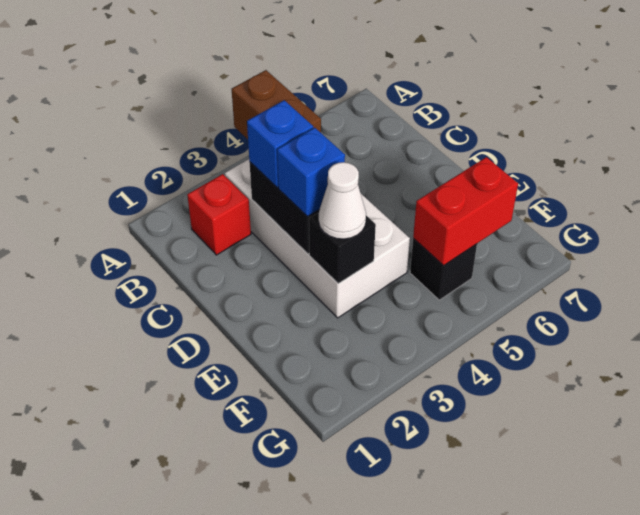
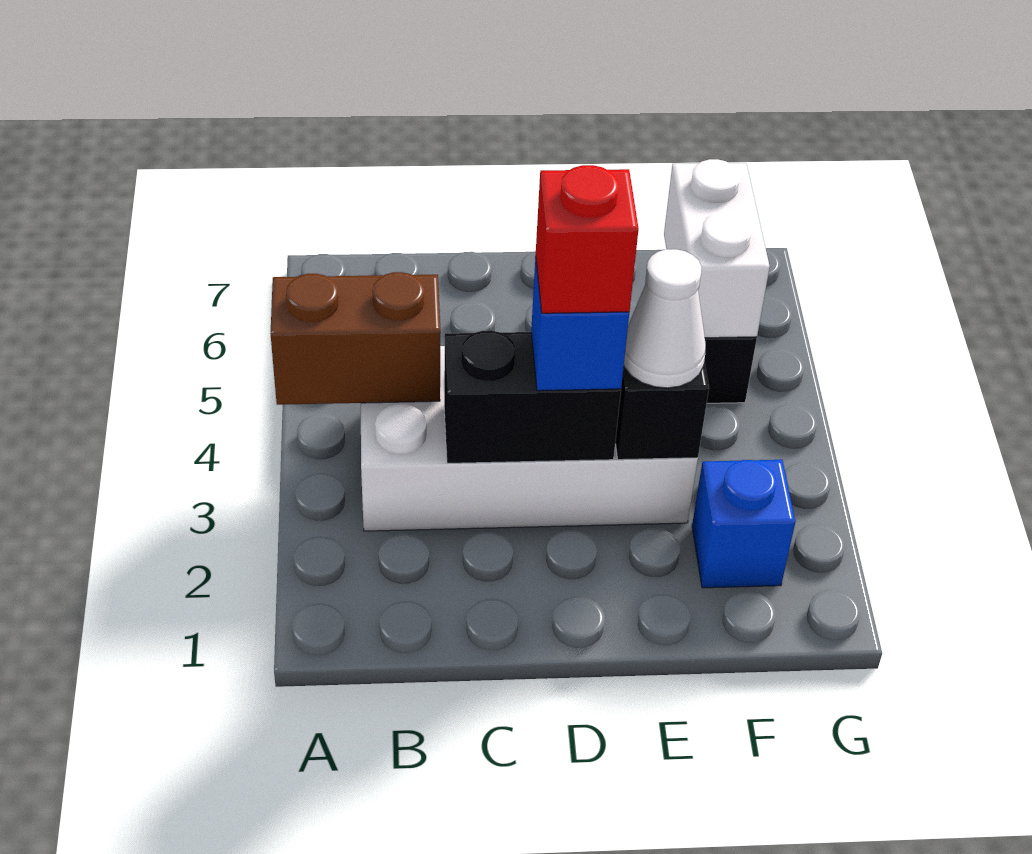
red 1x1 brick [187,174,251,255] -> red 1x1 brick moved to [536,165,639,313]
blue 1x1 brick [247,100,313,187] -> blue 1x1 brick moved to [692,460,795,588]
red 1x2 brick [413,157,518,266] -> white 1x2 brick [664,159,770,338]

